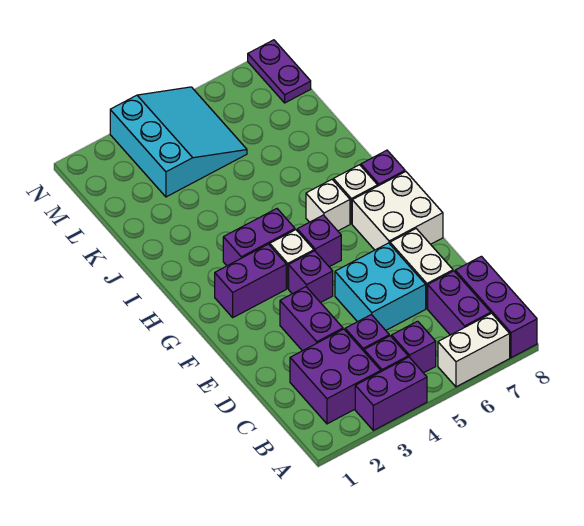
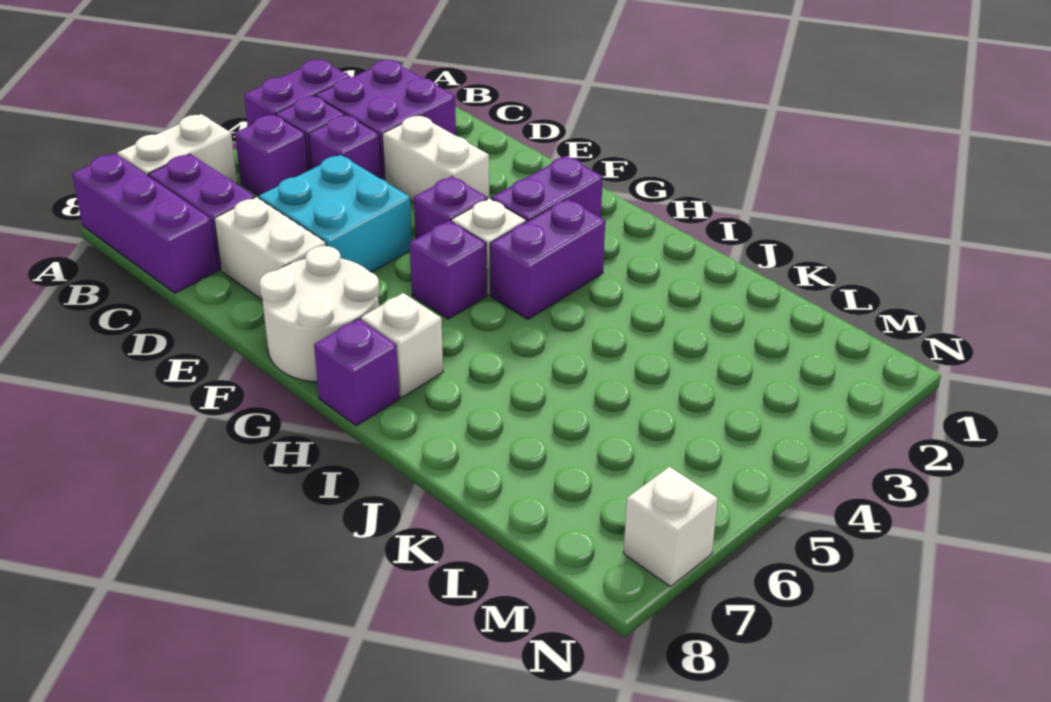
purple 1x2 brick [280,287,343,351] -> white 1x2 brick [382,115,489,202]
white 2x2 brick [352,172,443,250] -> white 2x2 round brick [259,246,379,382]
white 1x1 brick [306,179,350,231] -> white 1x1 brick moved to [623,467,718,587]
cyan 3x3 slope [110,87,247,197] -> none
purple 1x2 plate [248,40,311,103] -> none

